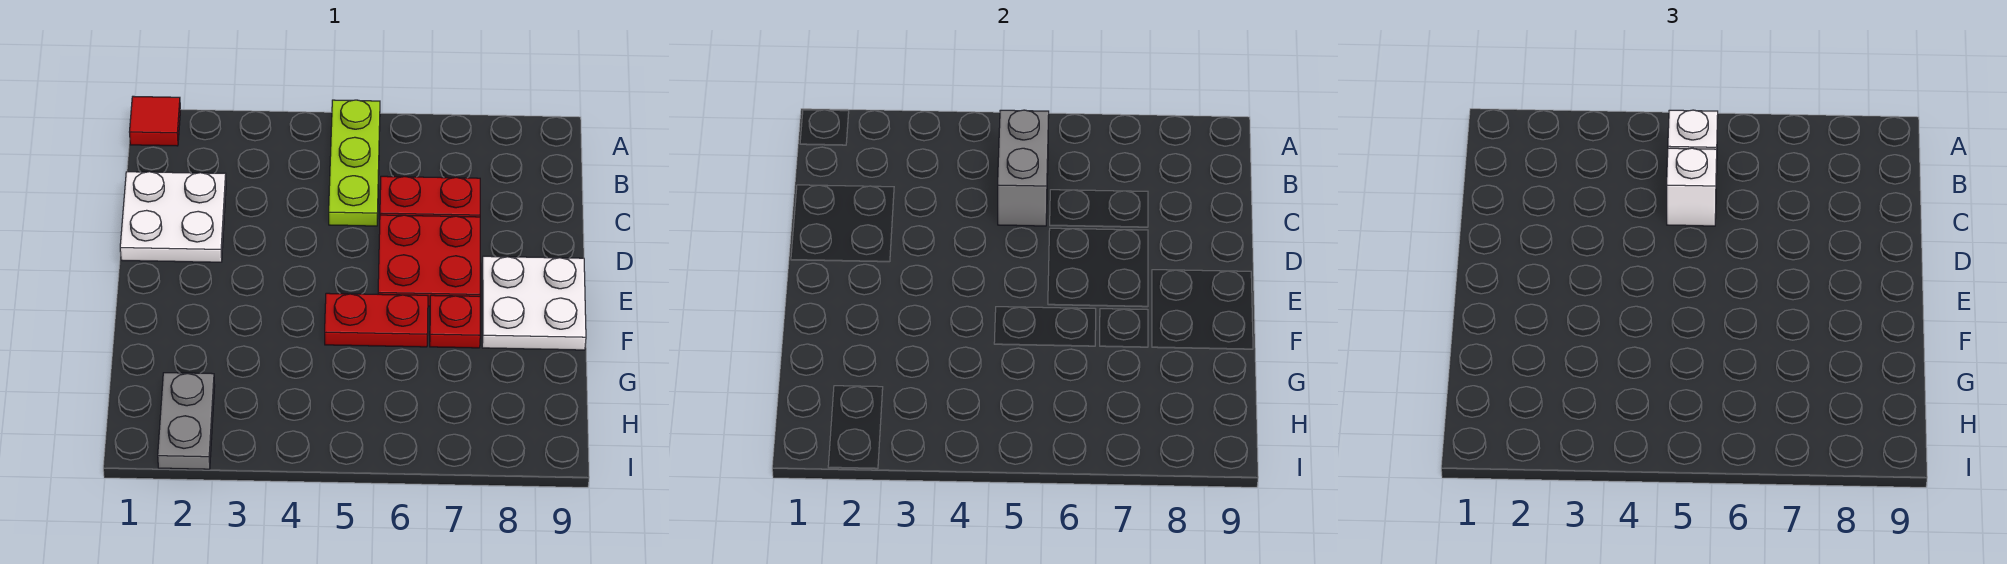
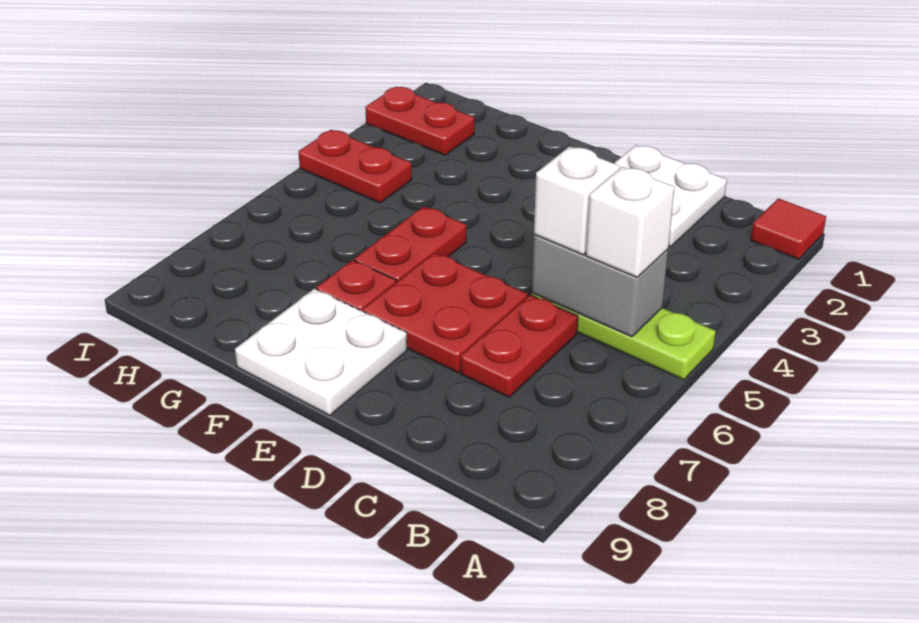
grey 1x2 plate [158,373,215,469] -> red 1x2 plate [366,87,474,155]
none -> red 1x2 plate [298,130,412,203]

